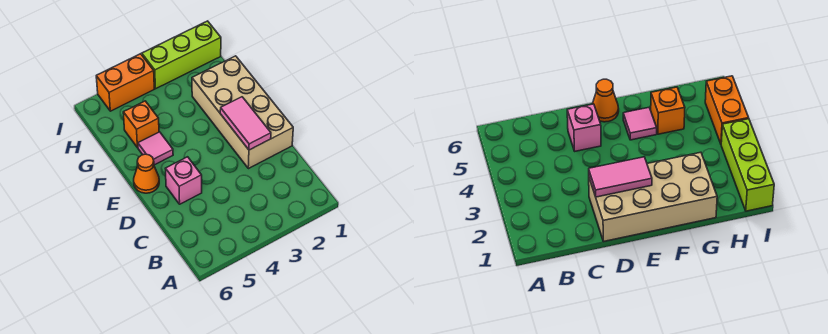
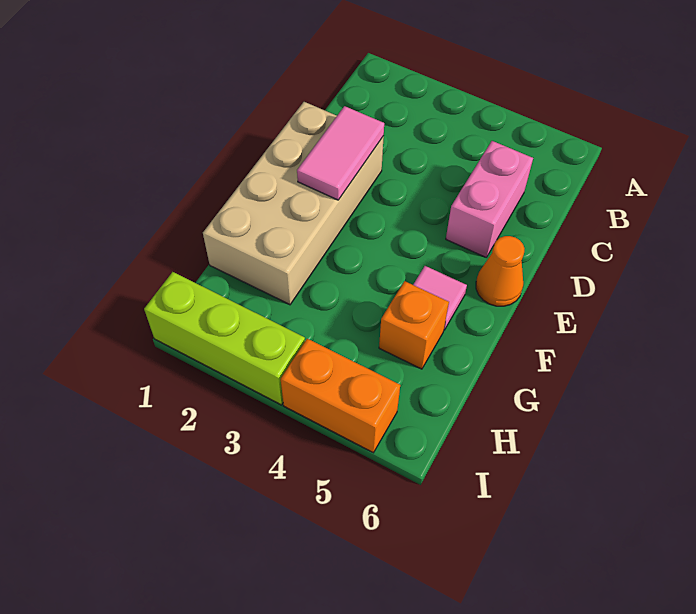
pink 1x1 brick [165,157,202,204] -> pink 1x2 brick [446,141,533,257]

